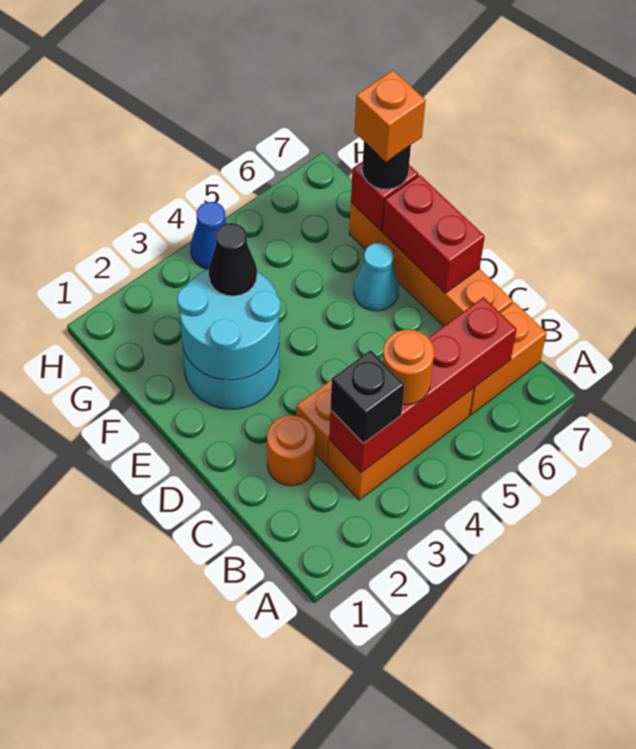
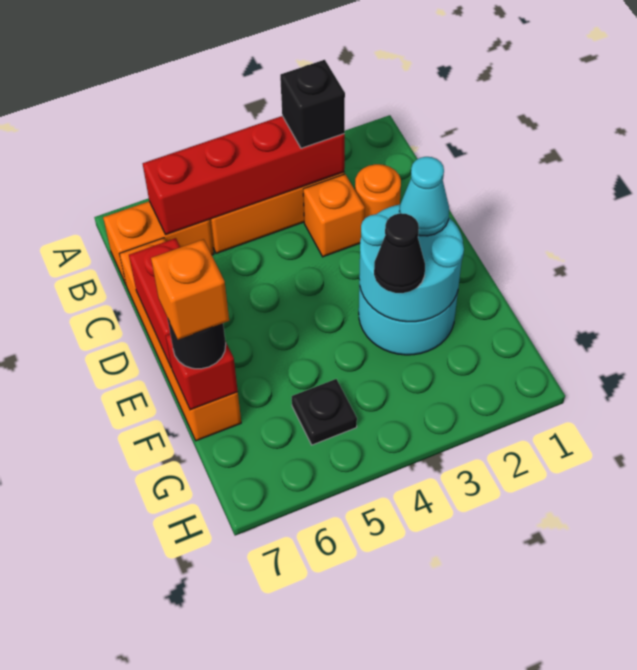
orange 1x1 round brick [383,330,434,405] -> none
cyan 1x1 cone [354,243,399,311] -> cyan 1x1 cone moved to [399,157,449,236]
none -> black 1x1 plate [292,379,357,445]
blue 1x1 cone [190,202,227,269] -> none

